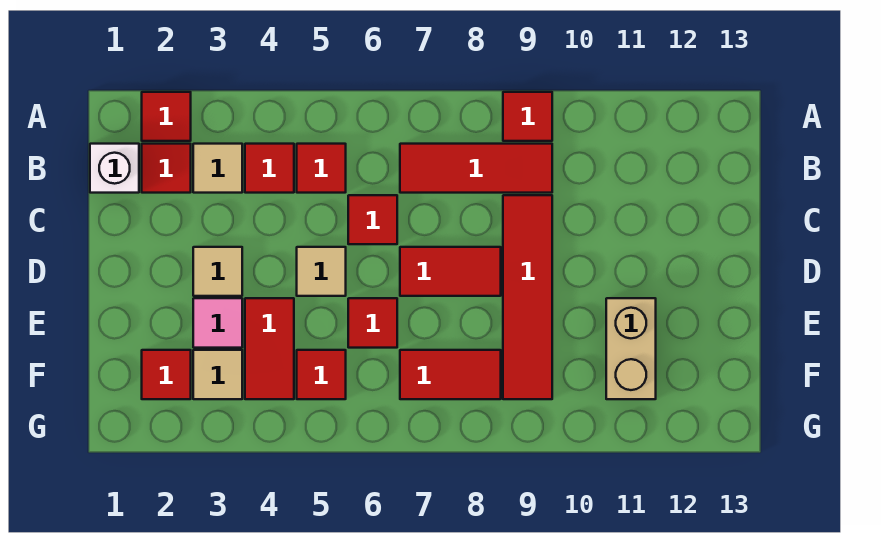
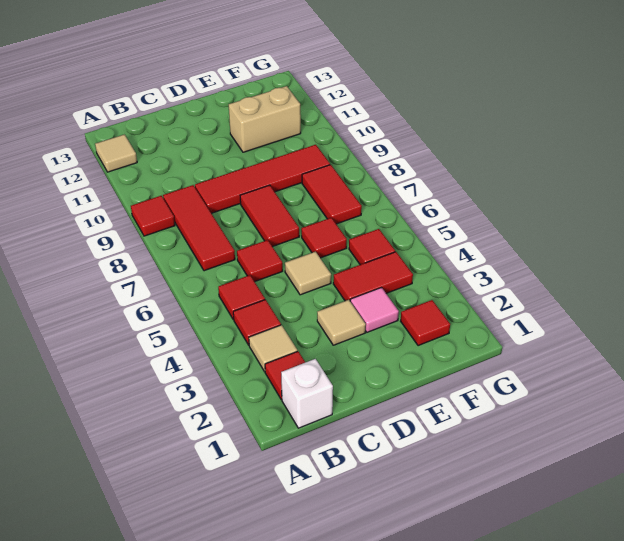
red 1x1 tile [142,92,191,141] -> none
tan 1x1 tile [193,350,242,399] -> tan 1x1 tile moved to [95,135,137,172]

